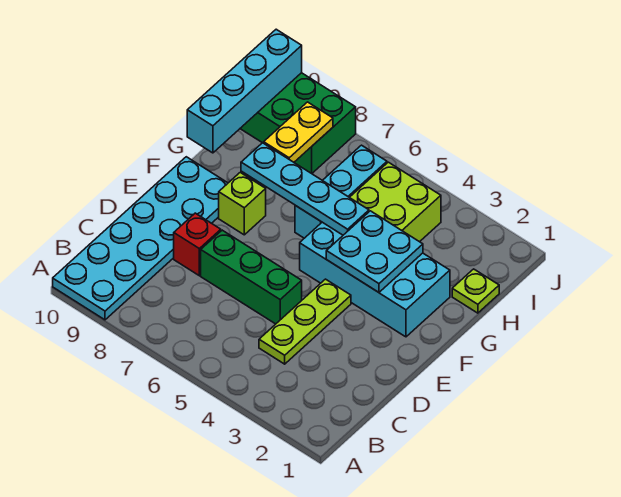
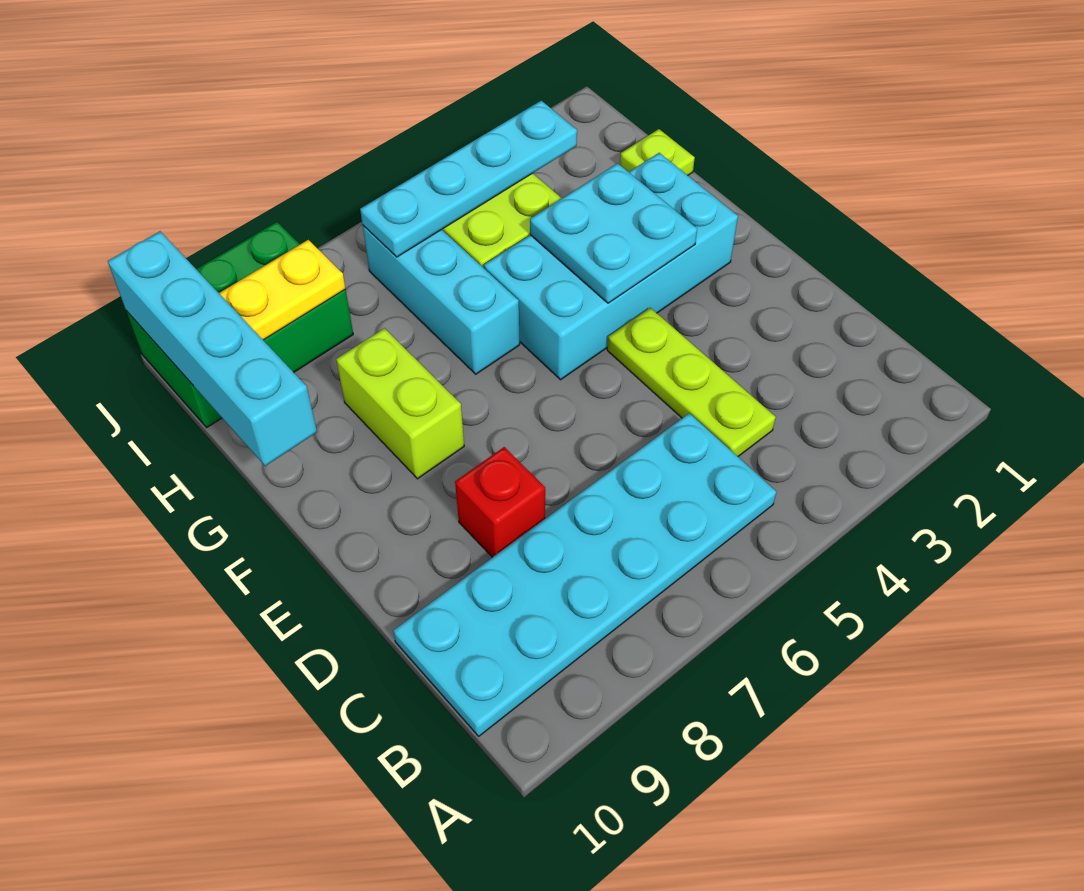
cyan 2x6 plate [53,157,228,320] -> cyan 2x6 plate turned to [393,413,777,736]
green 1x3 brick [201,230,302,324] -> none
lime 1x1 brick [219,173,266,235] -> lime 1x2 brick [336,328,464,479]
cyan 1x4 plate [241,143,369,235] -> cyan 1x4 plate moved to [360,101,577,257]
yellow 1x2 plate [264,102,333,162] -> yellow 1x2 plate turned to [219,240,346,340]

